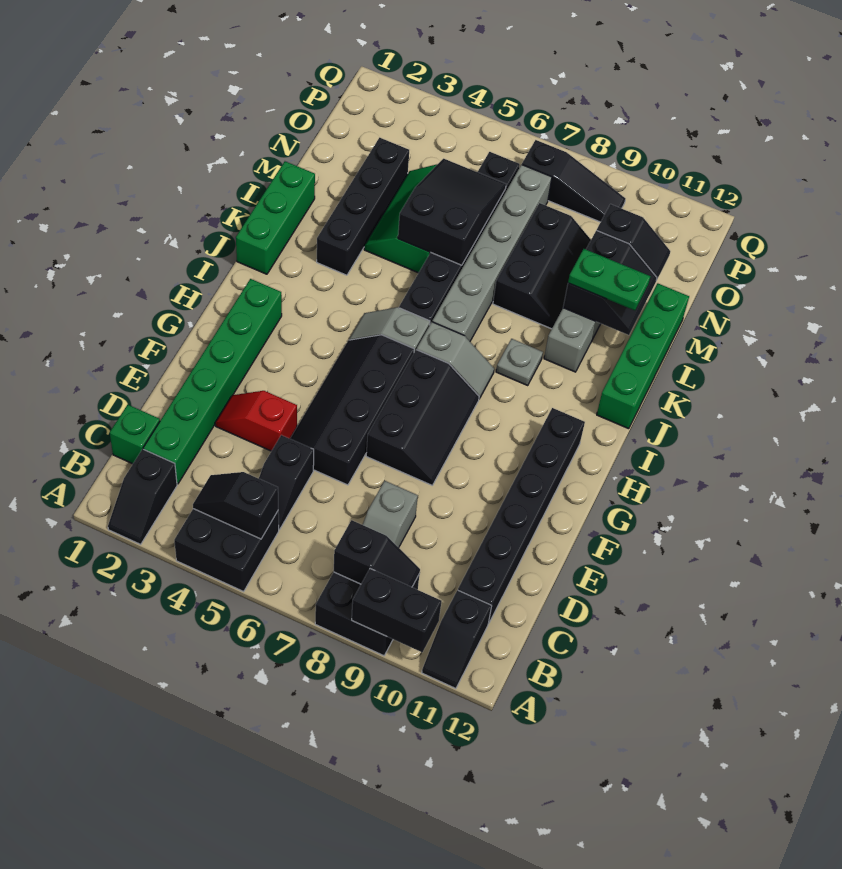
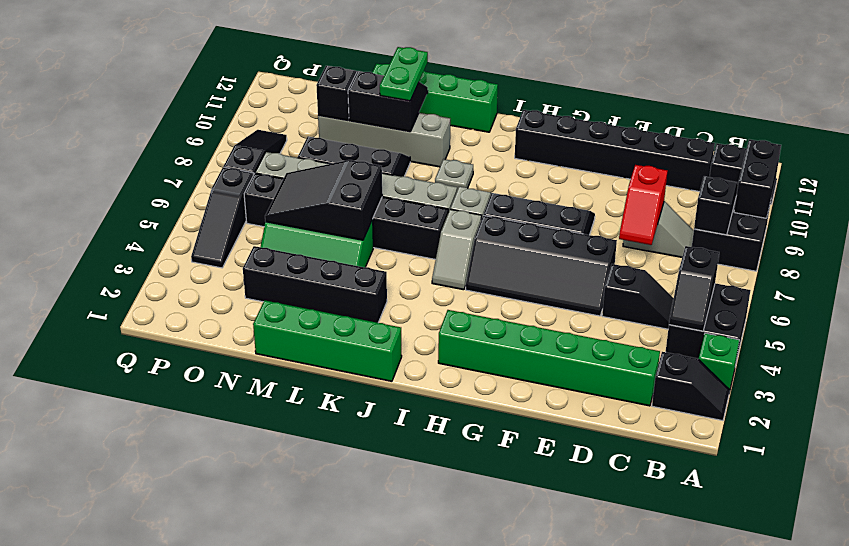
green 1x1 brick [110,405,160,464] -> green 1x1 brick moved to [699,333,739,390]
red 1x2 slope [215,391,297,451] -> red 1x2 slope moved to [619,165,667,245]
green 1x3 brick [236,161,315,274] -> green 1x4 brick [253,300,402,381]
none -> black 1x3 slope [191,167,253,268]

